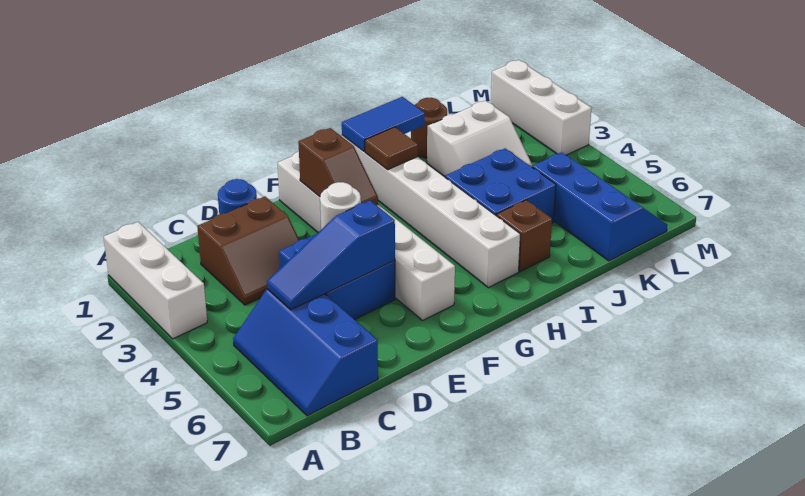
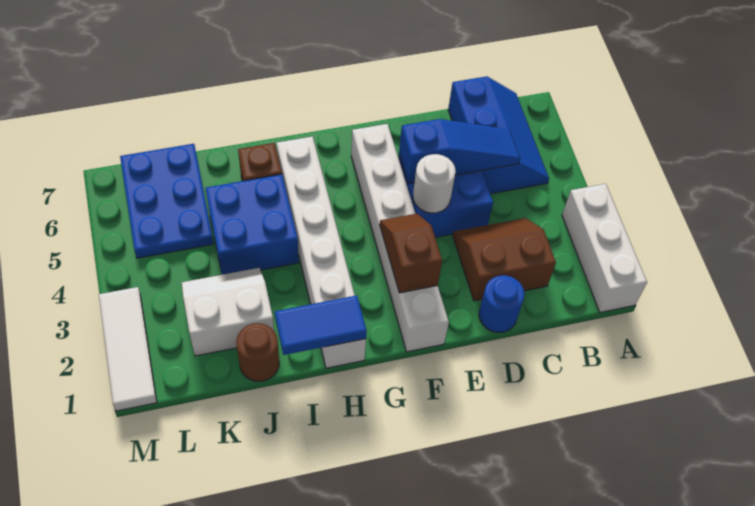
brown 1x1 tile [365,127,418,170] -> none
blue 2x3 slope [532,152,667,261] -> blue 2x3 plate [120,144,214,258]
white 1x3 brick [491,60,592,155] -> white 1x3 tile [99,287,157,411]

